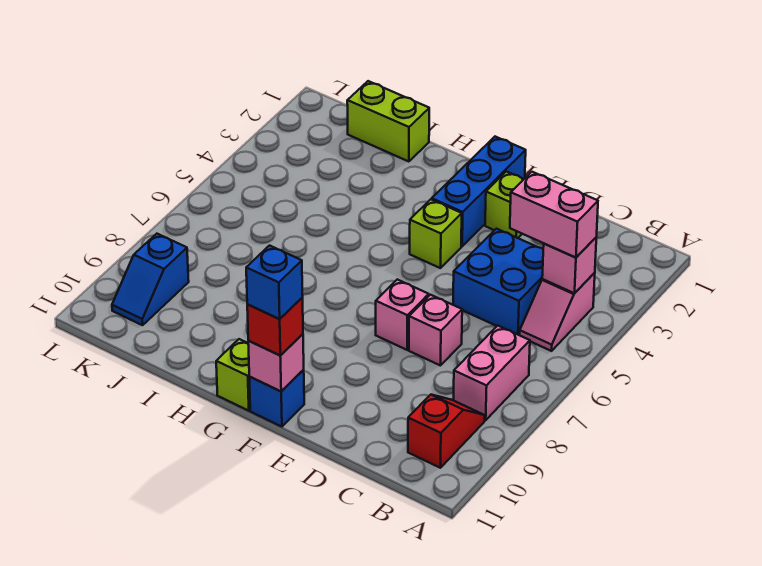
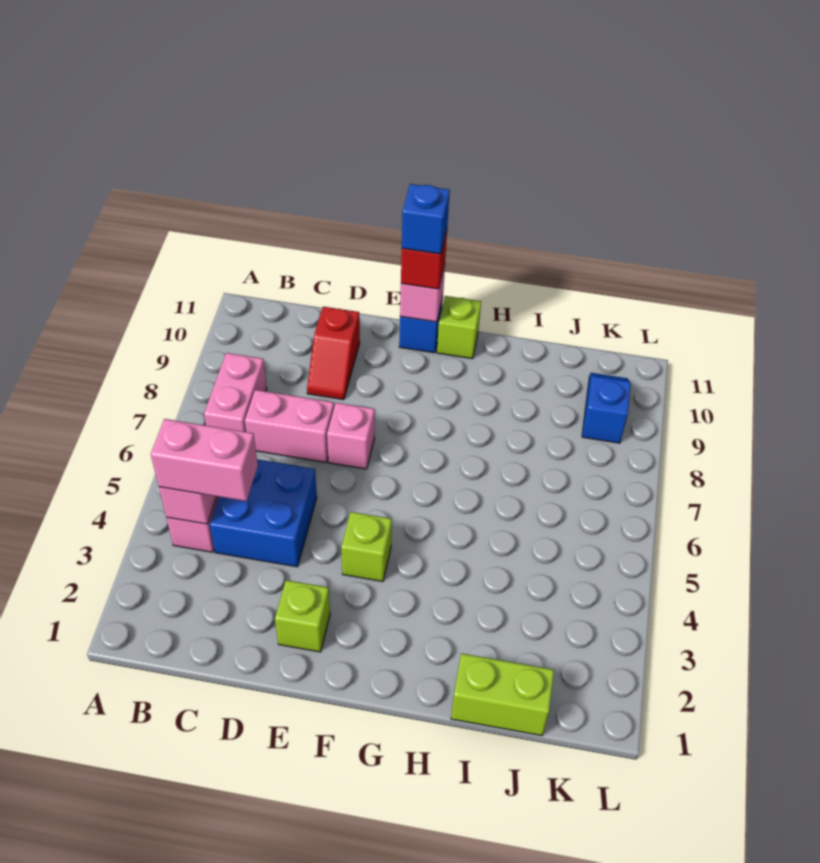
red 1x2 slope [408,395,485,468] -> red 1x2 slope moved to [307,307,360,400]
pink 1x1 brick [409,295,462,366] -> pink 1x2 brick [245,390,334,462]
blue 1x3 brick [432,137,526,246] -> none

